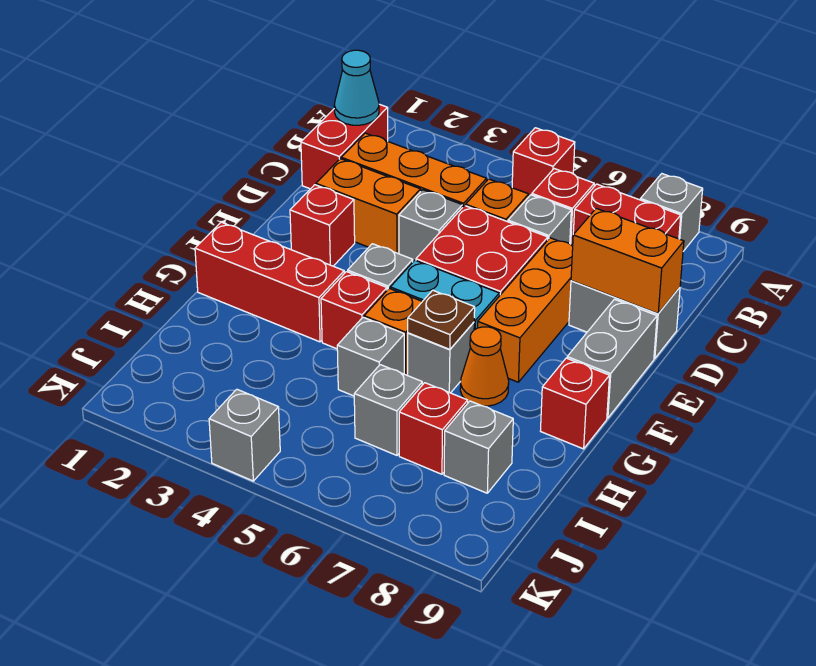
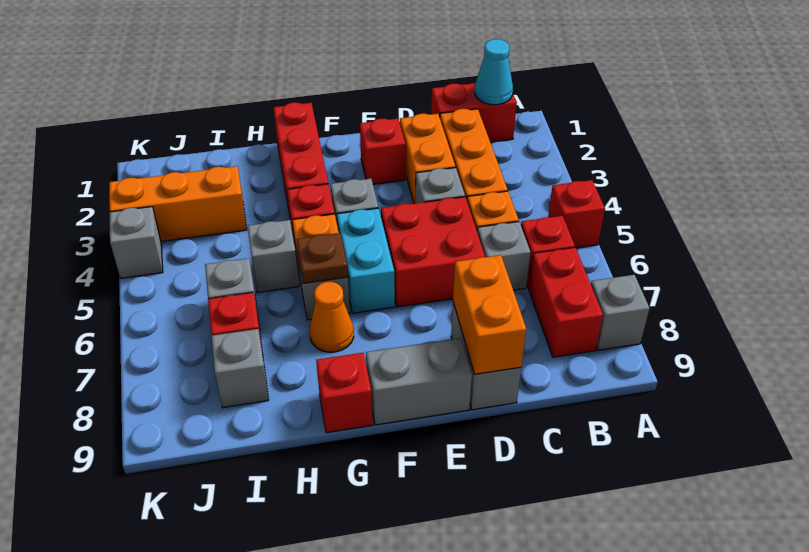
orange 1x3 brick [478,238,573,382] -> orange 1x3 brick moved to [109,166,247,242]

